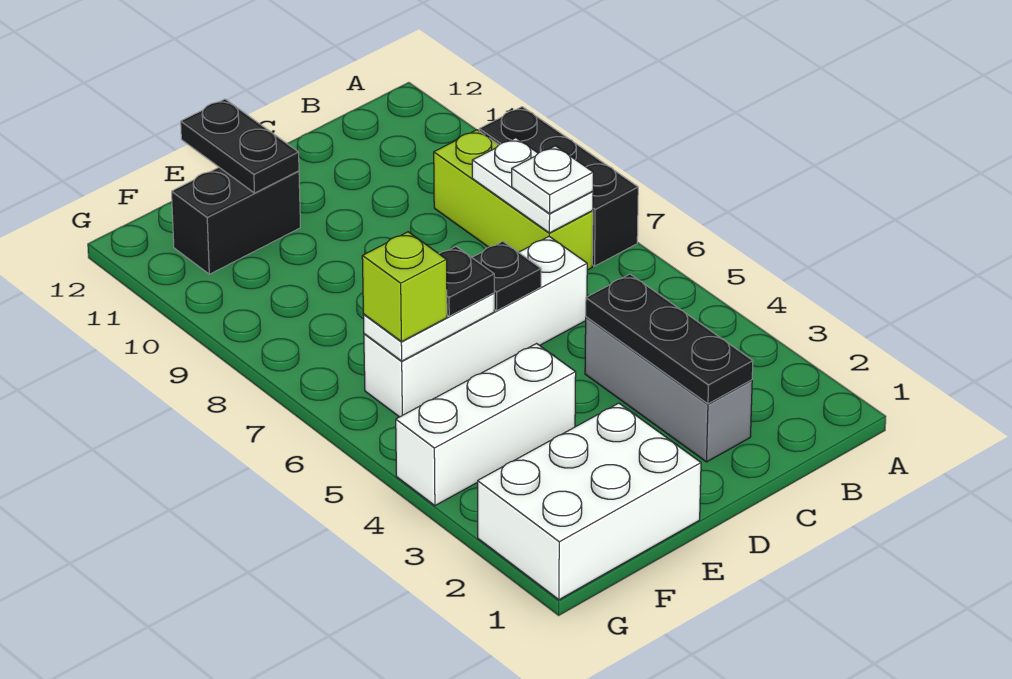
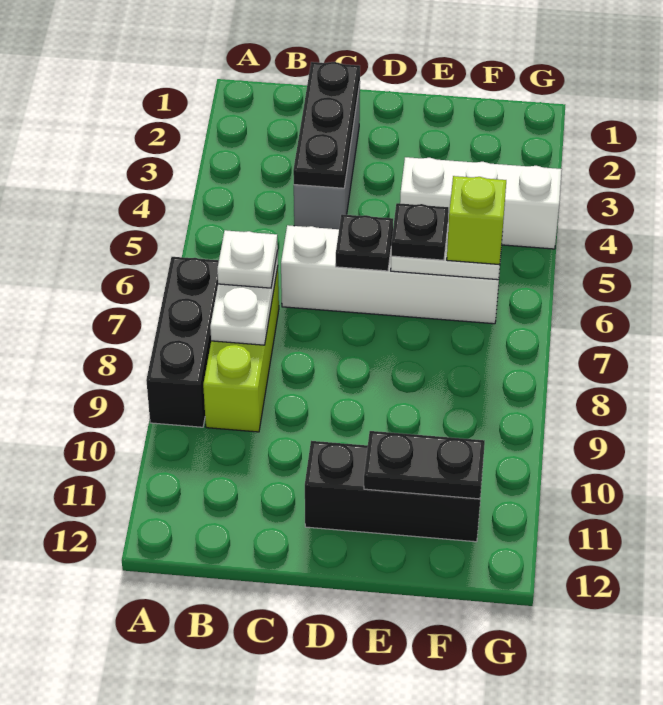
white 2x3 brick [478,403,701,600] -> none
black 1x2 brick [172,168,300,274] -> black 1x3 brick [305,441,483,542]
black 1x2 plate [181,99,299,193] -> black 1x2 plate turned to [364,431,485,499]

